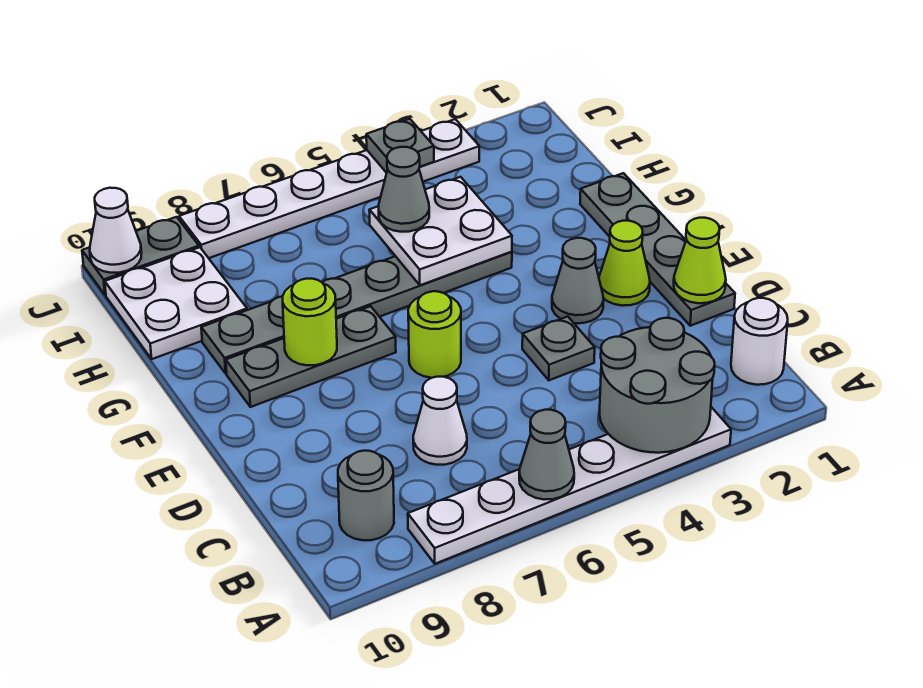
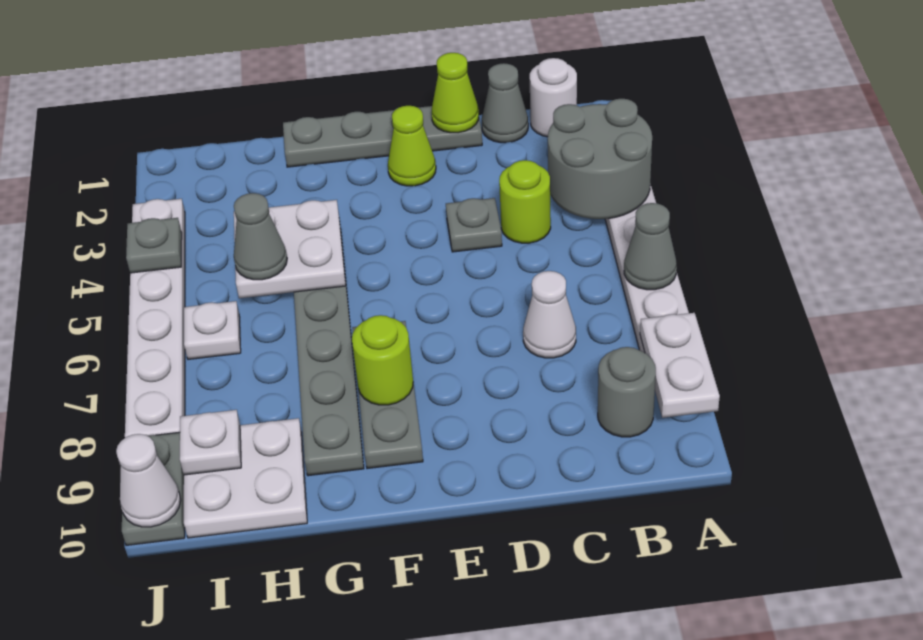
none -> white 1x2 plate [640,313,720,418]
grey 1x1 cone [552,238,604,323] -> grey 1x1 cone moved to [482,63,528,143]
lime 1x1 round brick [408,291,461,378] -> lime 1x1 round brick moved to [499,160,551,243]
none -> white 1x1 plate [184,301,241,359]
none -> white 1x1 plate [180,410,241,475]

